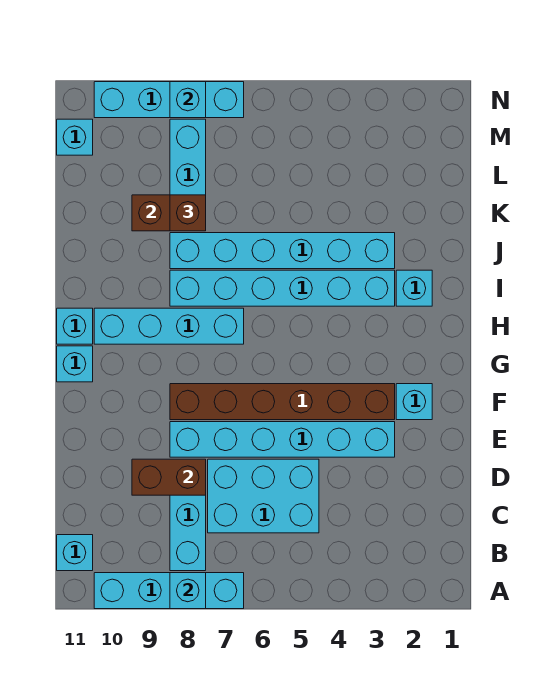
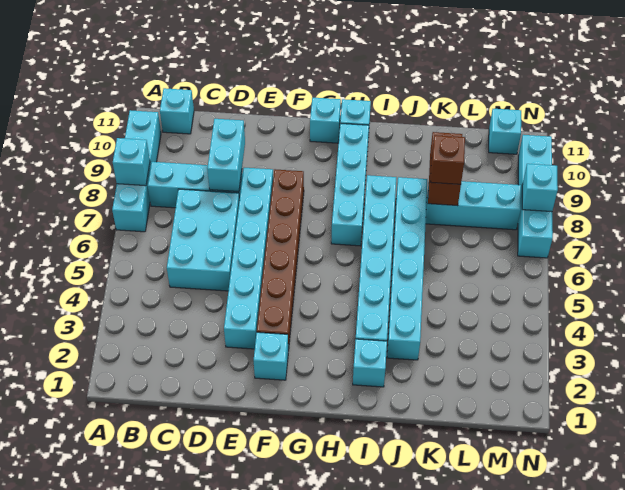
brown 1x2 brick [132,459,206,495] -> cyan 1x2 brick [207,119,245,192]

